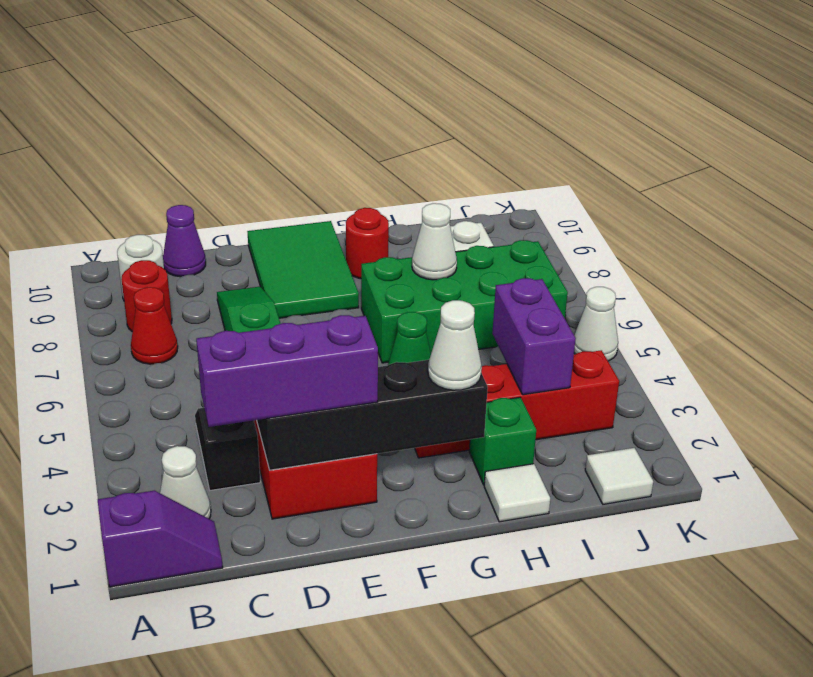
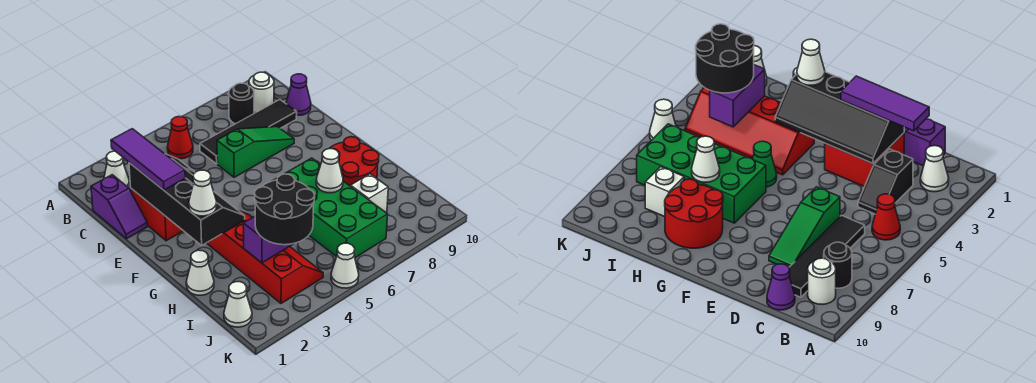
purple 1x2 slope [98,491,223,587] -> purple 1x2 slope moved to [91,175,148,239]
red 1x1 cone [131,287,178,364] -> red 1x1 cone moved to [167,116,193,159]
red 1x1 round brick [121,260,172,332] -> black 1x1 round brick [229,83,254,124]
purple 1x3 brick [196,315,378,427] -> purple 1x3 tile [111,129,185,190]
none -> black 1x4 tile [200,100,297,164]
green 2x3 tile [247,221,359,318] -> none
red 1x1 round brick [346,208,389,279] -> red 2x2 round brick [329,137,379,186]
white 1x1 tile [484,464,550,522] -> white 1x1 cone [186,250,214,295]
green 1x1 brick [469,397,536,485] -> none
none -> black 2x2 round brick [255,174,315,245]
white 1x1 tile [585,448,653,504] -> white 1x1 cone [224,282,252,327]

